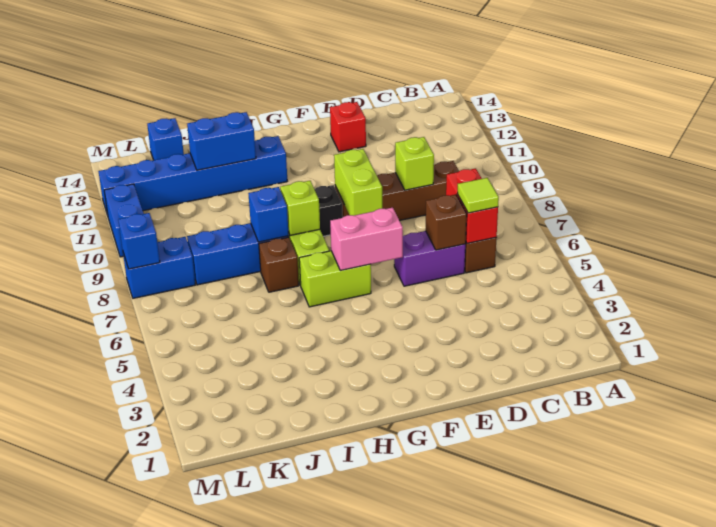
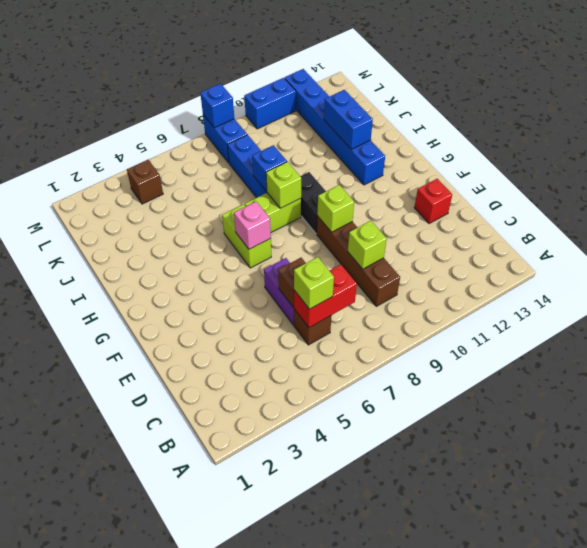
lime 1x1 tile [457,178,499,213] -> lime 1x1 brick [294,257,334,309]
pink 1x2 brick [330,208,403,271] -> pink 1x1 brick [234,202,271,249]
lime 1x2 brick [334,149,382,216] -> lime 1x1 brick [317,185,354,232]
brown 1x1 brick [259,237,299,292] -> brown 1x1 brick moved to [127,160,163,204]
blue 1x1 brick [147,118,184,160] -> none

